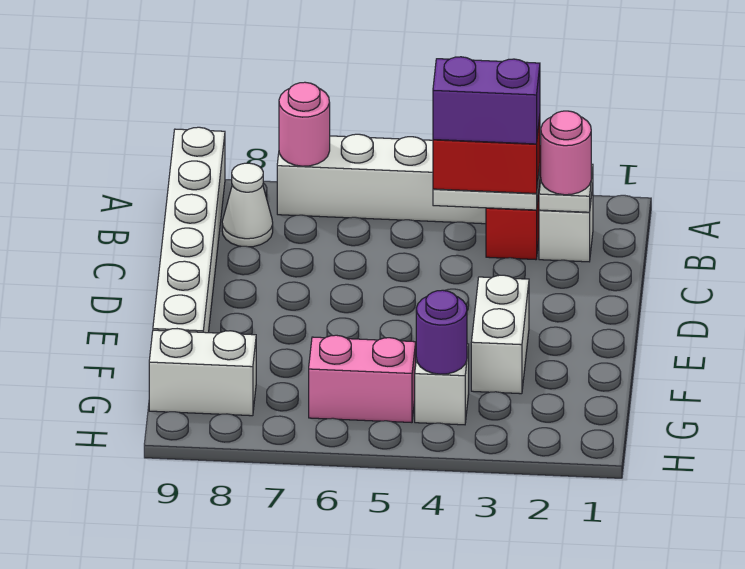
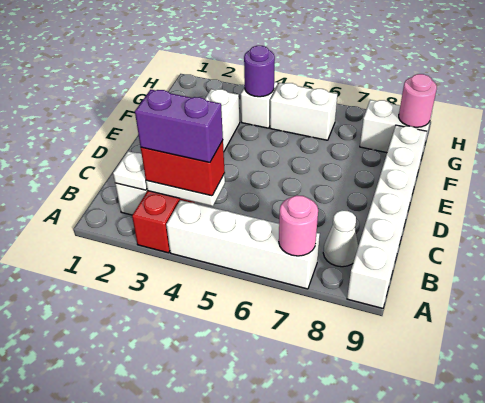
pink 1x1 round brick [541,111,591,195] -> pink 1x1 round brick moved to [399,74,437,127]
pink 1x2 brick [309,335,416,423] -> white 1x2 brick [270,83,337,140]

